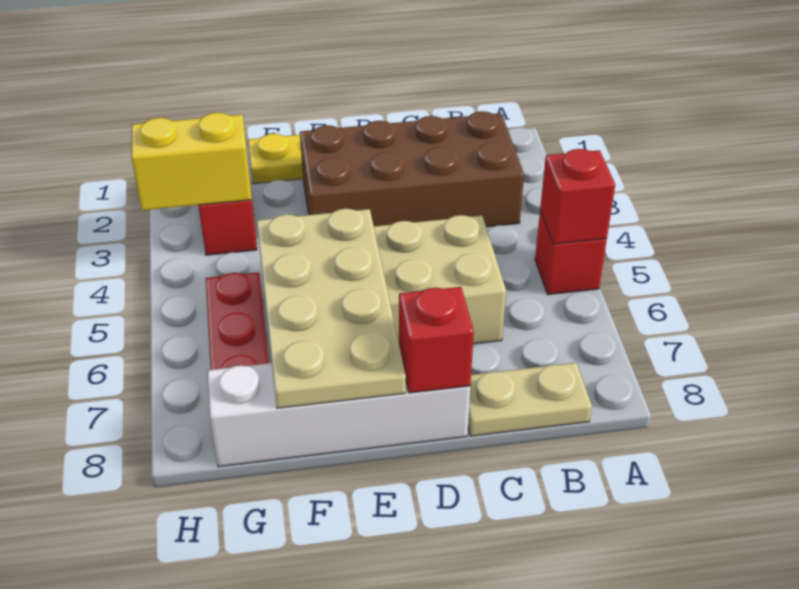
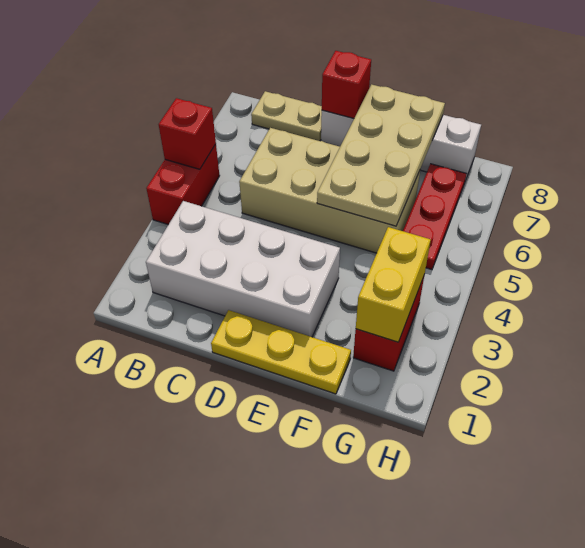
red 1x1 brick [535,210,607,295] -> red 1x2 brick [146,144,220,225]
brown 2x4 brick [300,111,524,227] -> white 2x4 brick [146,201,340,337]
yellow 1x2 brick [131,113,252,210] -> yellow 1x2 brick turned to [356,227,431,342]

